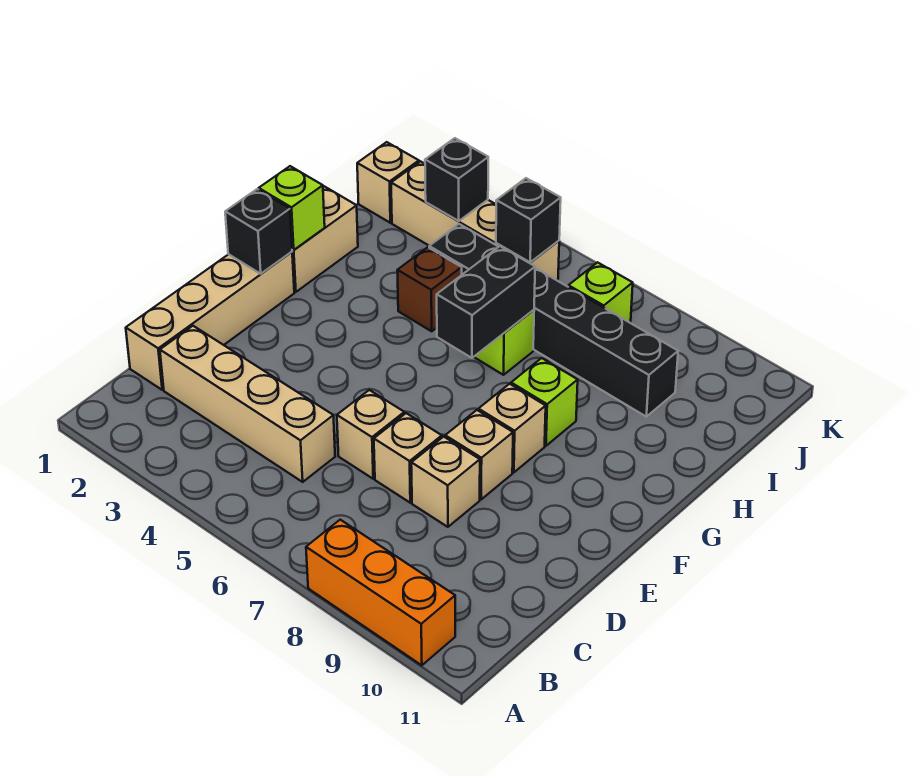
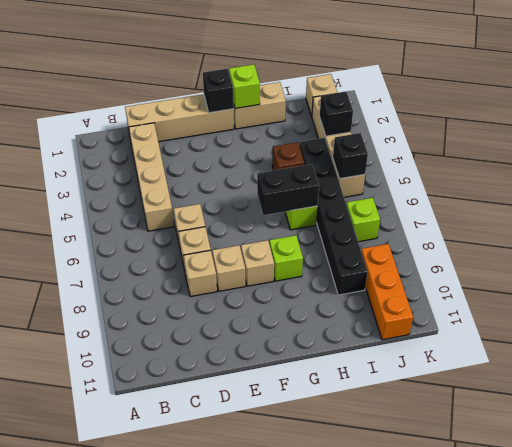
orange 1x3 brick [306,520,455,665] -> orange 1x3 brick moved to [361,244,413,340]

